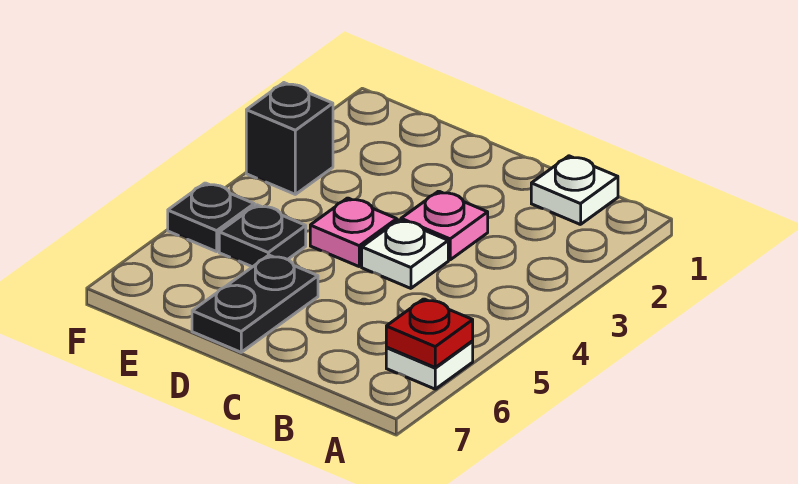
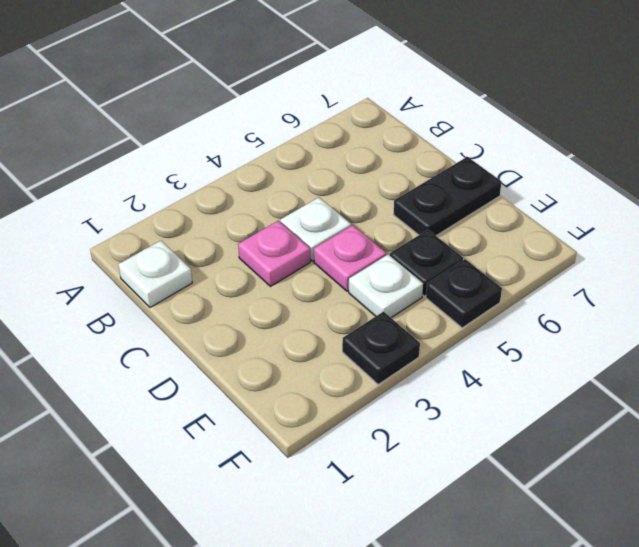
white 1x1 plate [386,341,473,389] -> white 1x1 plate moved to [349,255,423,318]
red 1x1 plate [386,299,473,367] -> none
black 1x1 brick [246,83,333,194] -> black 1x1 plate [342,311,420,384]

